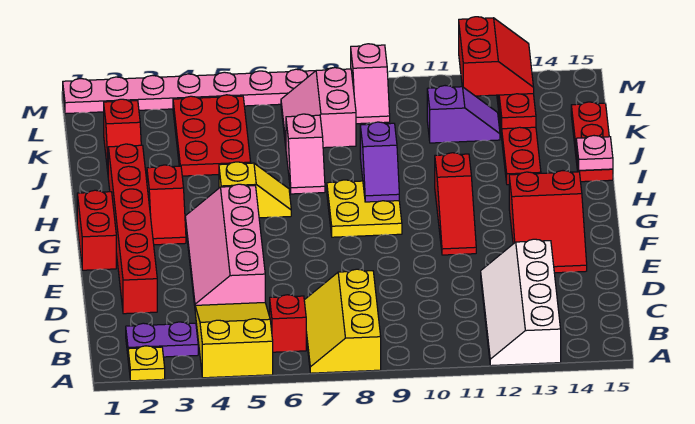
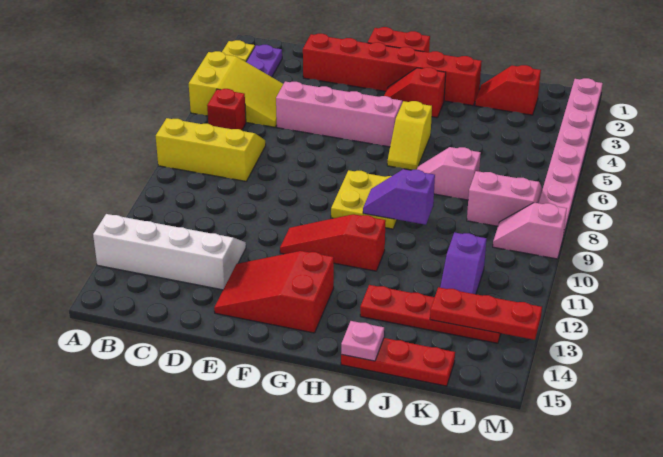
red 2x3 plate [173,95,251,176] -> none
red 2x2 slope [459,17,534,96] -> none

